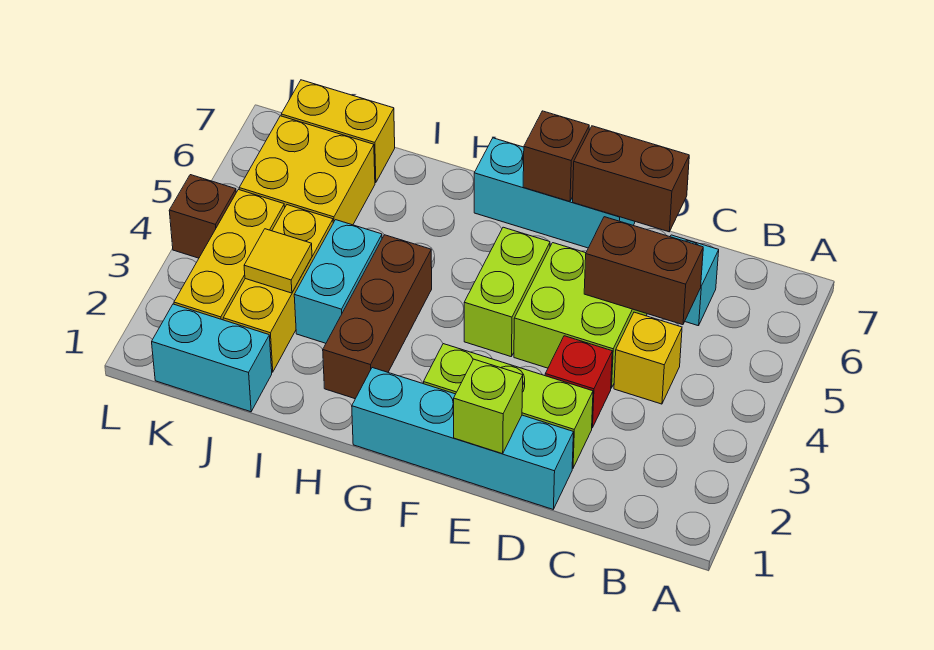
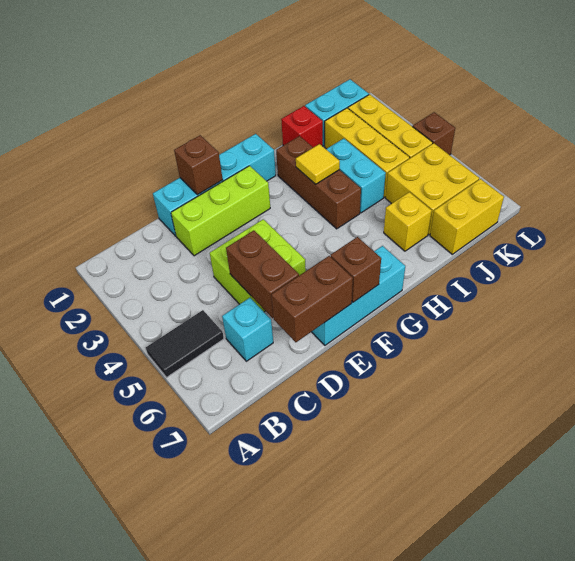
none -> black 1x2 tile [146,310,224,377]
yellow 1x1 brick [614,312,682,404] -> yellow 1x1 brick moved to [384,192,432,251]
brown 1x2 brick [584,217,703,325] -> brown 1x2 brick turned to [226,230,299,318]
red 1x1 brick [545,336,612,428] -> red 1x1 brick moved to [281,106,323,148]
lime 1x1 brick [454,359,523,454] -> brown 1x1 brick [174,135,223,195]
lime 1x2 brick [464,227,550,357] -> none
yellow 1x1 tile [244,229,312,293] -> yellow 1x1 tile moved to [296,144,340,184]

